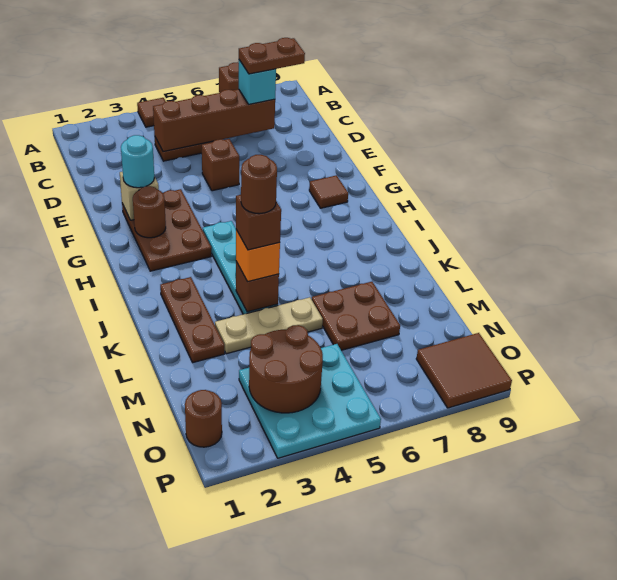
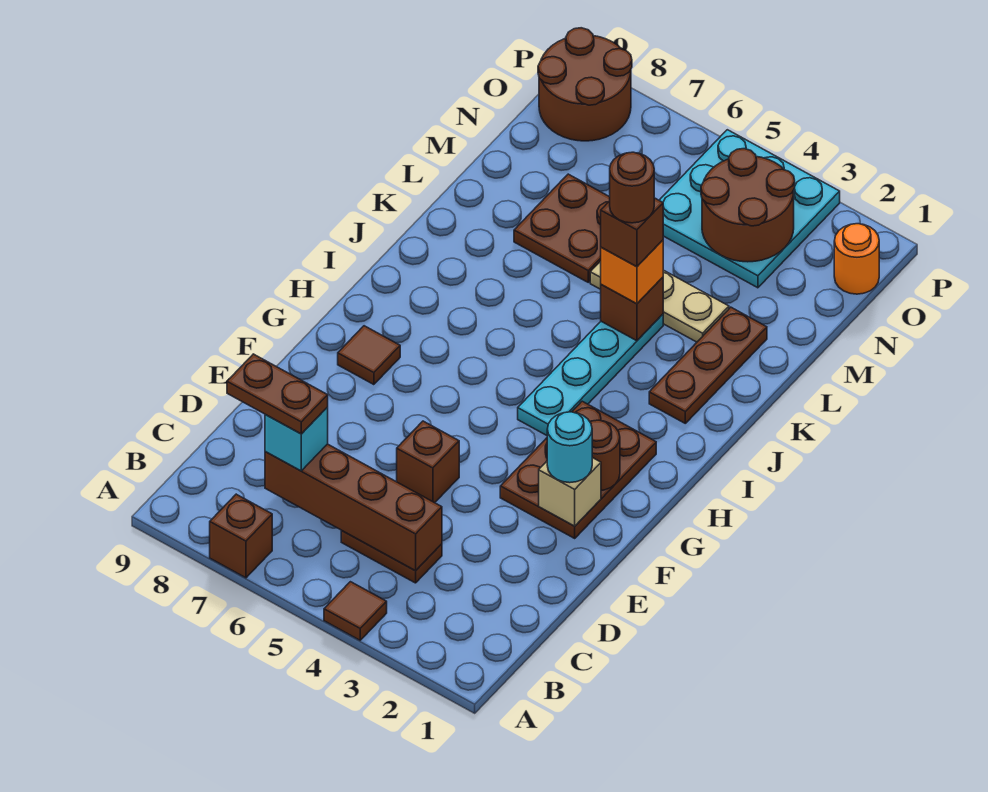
brown 1x1 round brick [185,390,222,447] -> orange 1x1 round brick [834,224,879,294]
brown 2x2 tile [416,333,512,408] -> brown 2x2 round brick [538,28,632,141]

